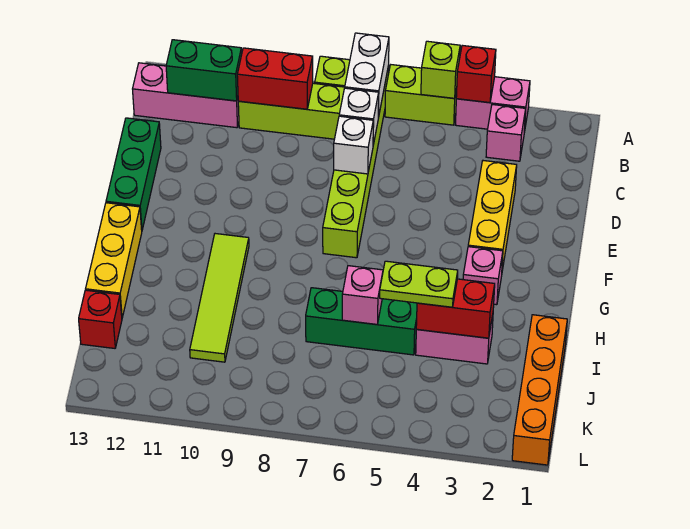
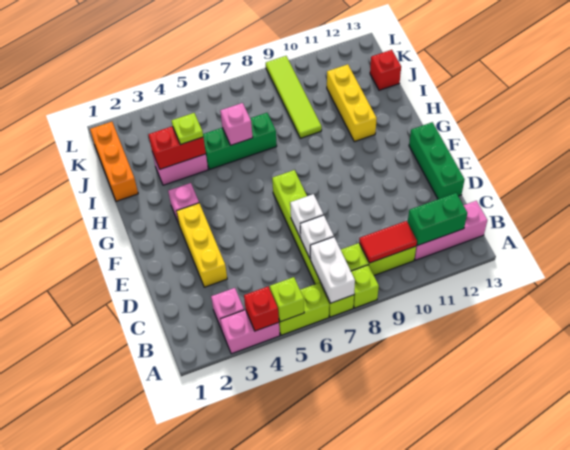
red 1x2 brick [237,48,313,109] -> red 1x2 tile [359,221,417,263]
lime 1x4 tile [190,234,249,362] -> lime 1x4 tile moved to [266,56,322,138]
yellow 1x3 brick [86,203,142,318] -> yellow 1x3 brick moved to [327,64,377,142]
orange 1x4 brick [512,315,567,465] -> orange 1x3 brick [90,122,138,201]
lime 1x2 plate [380,261,458,307] -> lime 1x1 plate [172,113,203,145]

